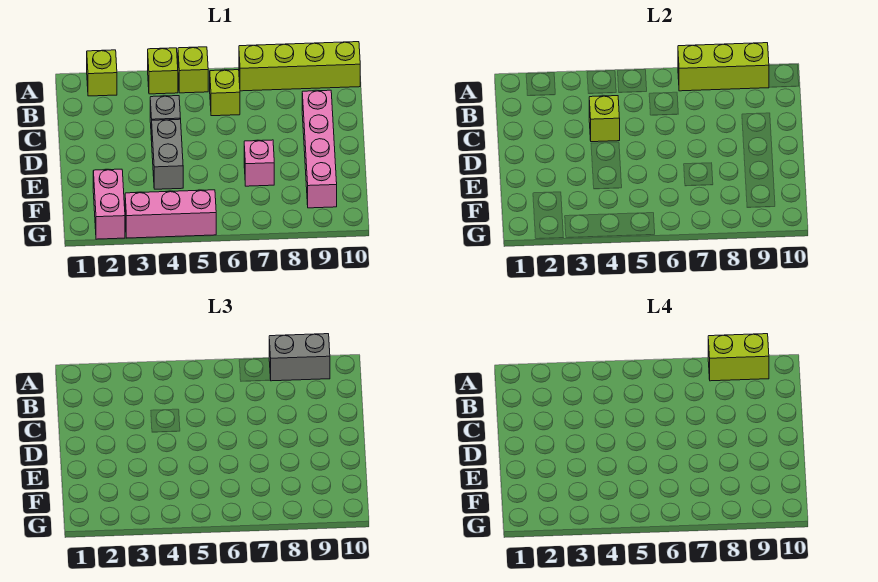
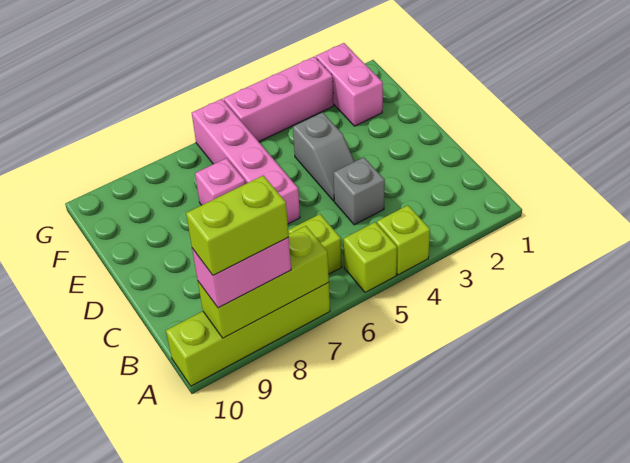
lime 1x1 brick [87,50,117,96] -> none
grey 1x2 brick [269,334,330,381] -> pink 1x2 brick [192,237,291,308]
lime 1x1 brick [589,96,620,142] -> none
pink 1x4 brick [302,90,337,208] -> pink 1x4 brick moved to [192,99,300,224]
grey 1x2 brick [152,119,183,189] -> grey 1x2 slope [293,112,355,201]

